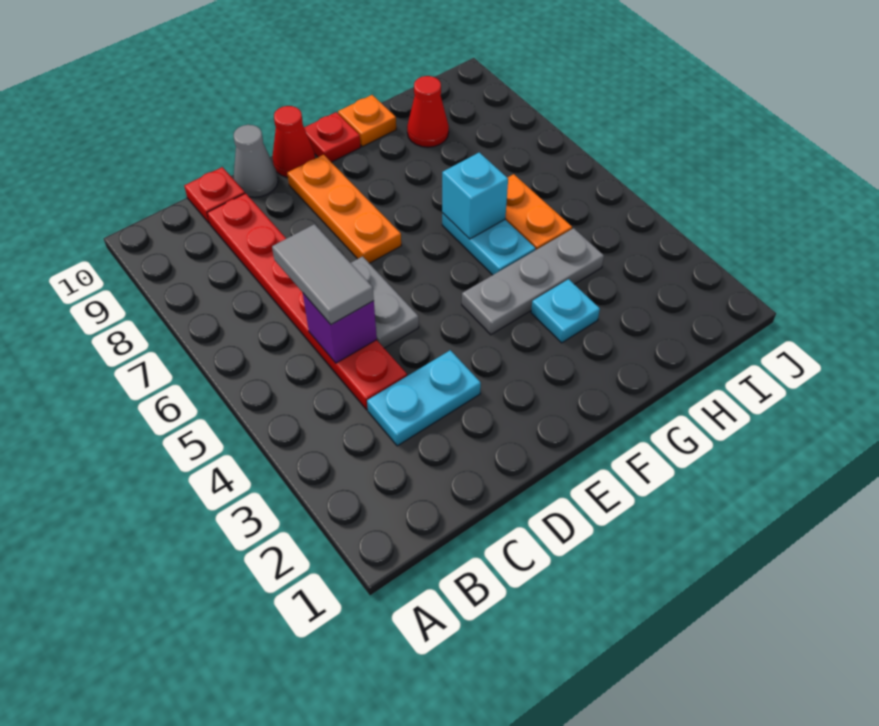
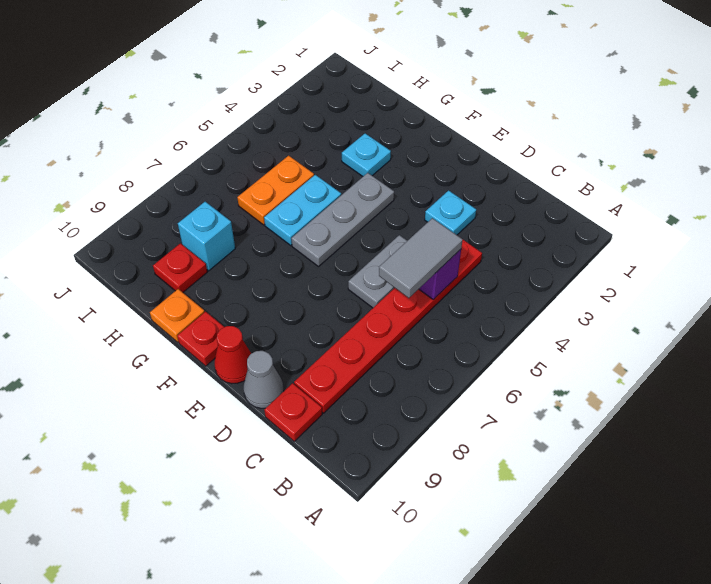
cyan 1x2 plate [367,350,481,446] -> cyan 1x1 plate [425,190,476,235]
orange 1x3 plate [287,155,401,263] -> none
grey 1x3 plate [462,228,604,335] -> grey 1x3 plate turned to [291,173,394,267]
cyan 1x1 brick [442,152,508,239] -> cyan 1x1 brick moved to [178,202,235,271]
red 1x1 cone [407,76,449,147] -> red 1x1 plate [153,243,207,292]

